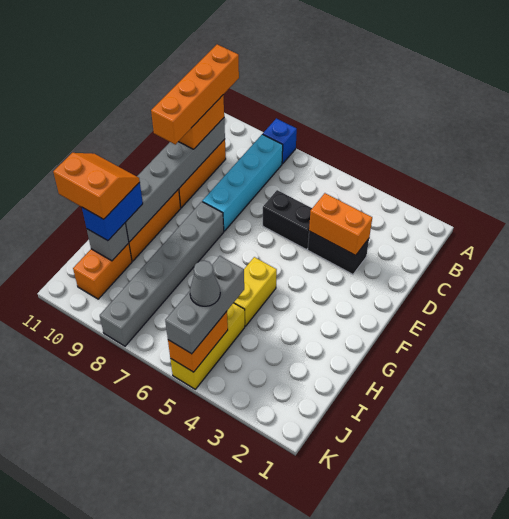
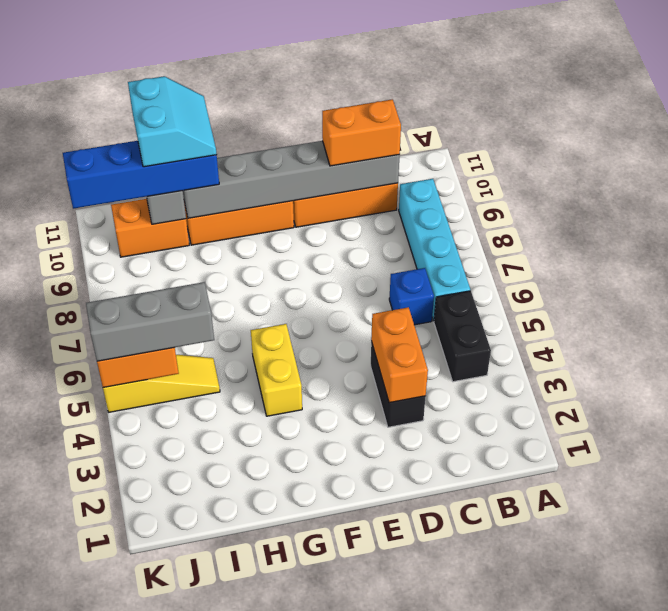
blue 1x1 brick [263,118,297,164] -> blue 1x1 brick moved to [389,268,434,325]
cyan 1x4 brick [202,134,283,231] -> cyan 1x4 brick turned to [399,179,470,321]
orange 1x4 brick [151,44,239,144] -> none
black 1x2 brick [263,190,312,250] -> black 1x2 brick moved to [434,291,491,382]
grey 1x6 brick [100,202,224,346] -> none
yellow 1x2 brick [234,257,277,326] -> yellow 1x2 brick turned to [251,324,302,416]
blue 1x2 brick [82,182,143,241] -> blue 1x4 brick [63,141,219,209]
orange 2x2 slope [53,153,140,219] -> cyan 2x2 slope [128,76,217,167]
yellow 1x3 brick [170,303,245,389] -> yellow 1x3 slope [103,355,220,412]
grey 1x1 cone [190,261,220,306] -> none

